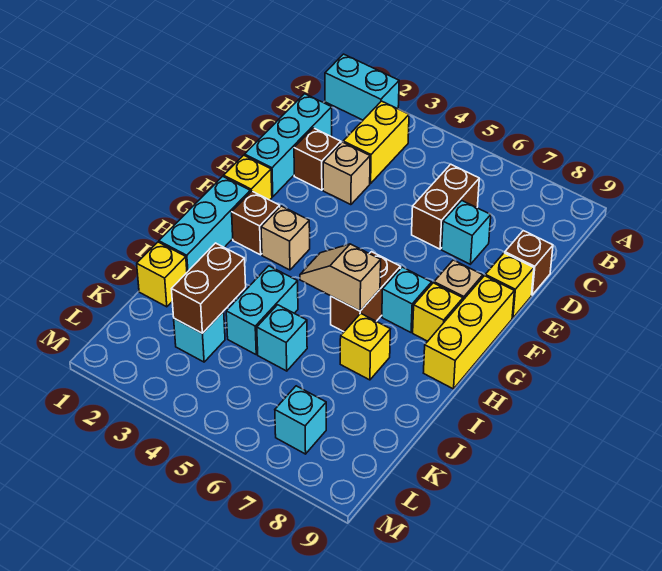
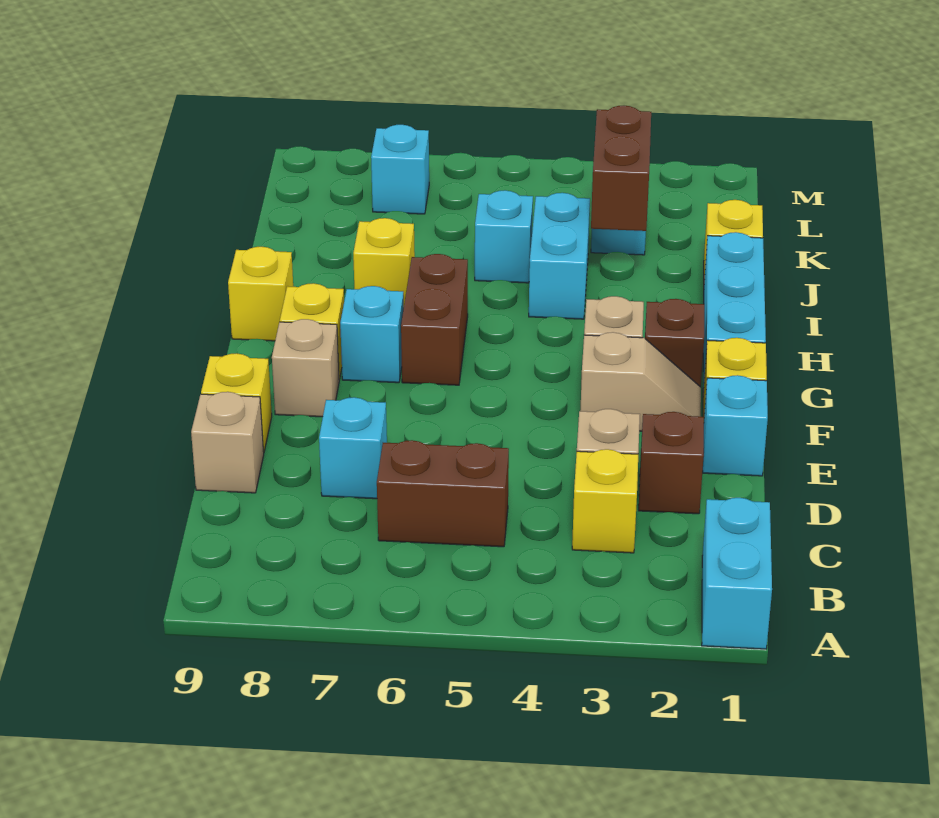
cyan 1x2 brick [325,54,399,120] -> cyan 1x2 brick turned to [702,498,772,649]
yellow 1x2 brick [343,101,409,184] -> yellow 1x1 brick [572,449,638,553]
cyan 1x3 brick [245,94,332,197] -> cyan 1x1 brick [703,375,768,476]
brown 1x2 brick [412,164,479,249] -> brown 1x2 brick turned to [377,440,509,547]
brown 1x1 brick [505,231,553,295] -> tan 1x1 brick [191,392,264,493]
yellow 1x3 brick [424,276,514,389] -> yellow 1x1 brick [228,247,293,341]
tan 1x2 slope [300,244,381,311] -> tan 1x2 slope moved to [580,332,701,431]

